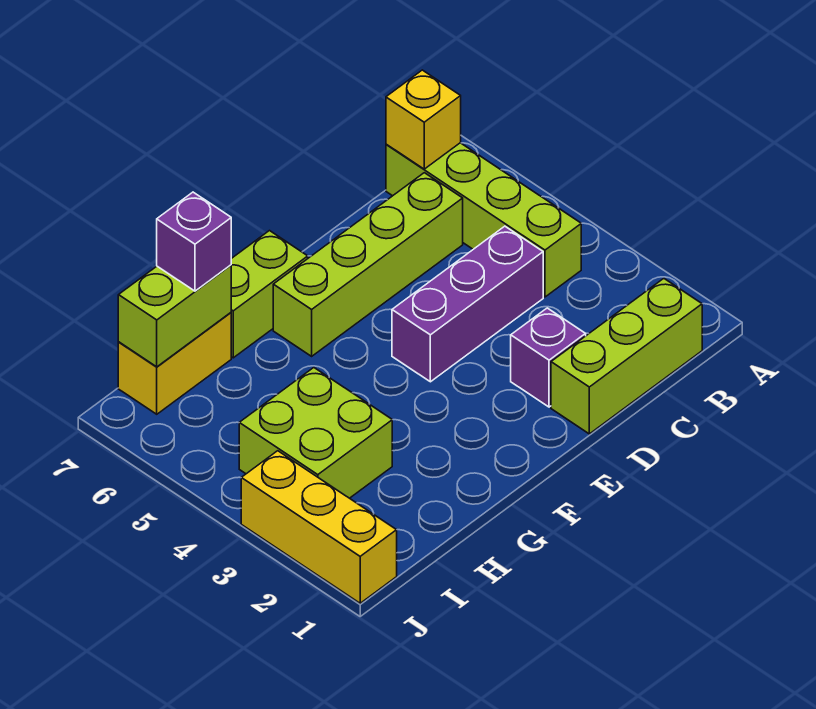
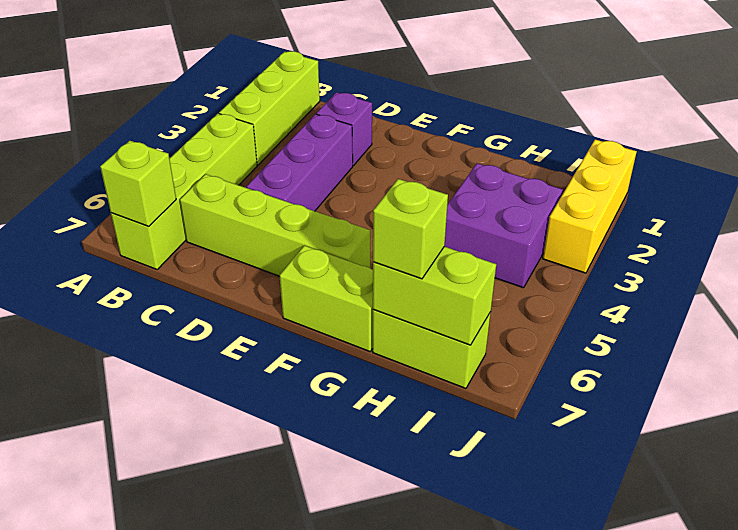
lime 1x3 brick [551,279,702,434] -> lime 1x3 brick turned to [219,51,320,165]
yellow 1x1 brick [386,70,461,169] -> lime 1x1 brick [100,141,176,226]
purple 1x3 brick [392,226,543,382] -> purple 1x3 brick turned to [247,114,353,211]
lime 2x2 brick [239,368,392,498] -> purple 2x2 brick [444,163,563,288]
yellow 1x2 brick [118,313,231,414] -> lime 1x2 brick [373,310,491,388]
purple 1x1 brick [157,192,231,291] -> lime 1x1 brick [373,179,448,279]

